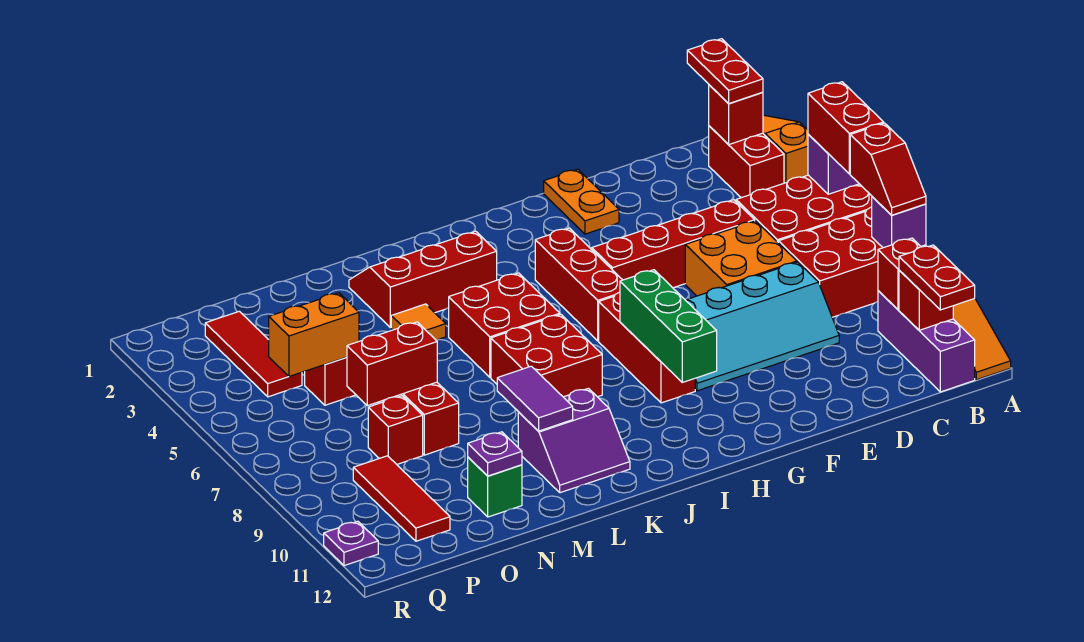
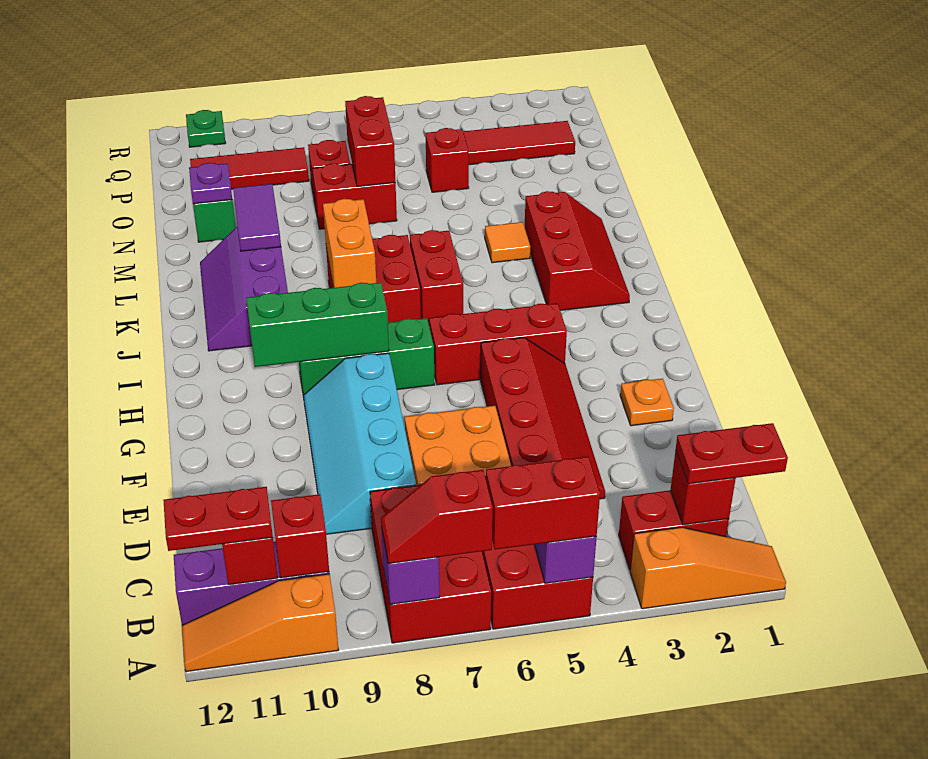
orange 1x2 plate [544,169,619,234] -> orange 1x1 plate [620,379,674,426]
red 1x3 brick [599,292,695,403] -> green 1x3 brick [299,318,435,397]
red 2x2 brick [449,273,560,377] -> red 1x2 brick [410,230,463,324]
purple 2x2 slope [518,388,630,493] -> purple 2x3 slope [200,227,288,351]
purple 1x2 tile [497,366,573,431] -> purple 1x2 tile turned to [233,184,281,251]
orange 1x2 brick [269,293,359,376] -> orange 1x2 brick moved to [323,199,376,288]
purple 1x1 plate [324,521,378,566] -> green 1x1 plate [186,110,226,147]

